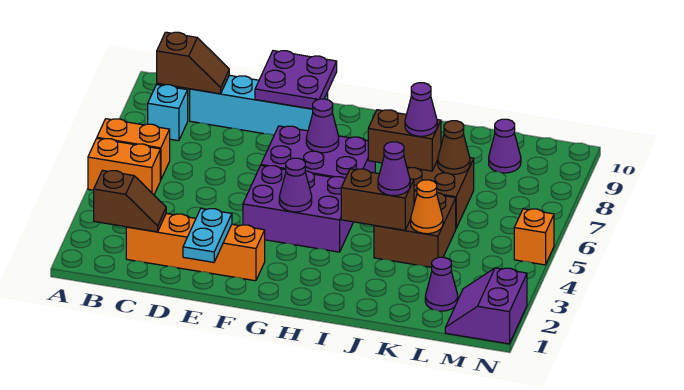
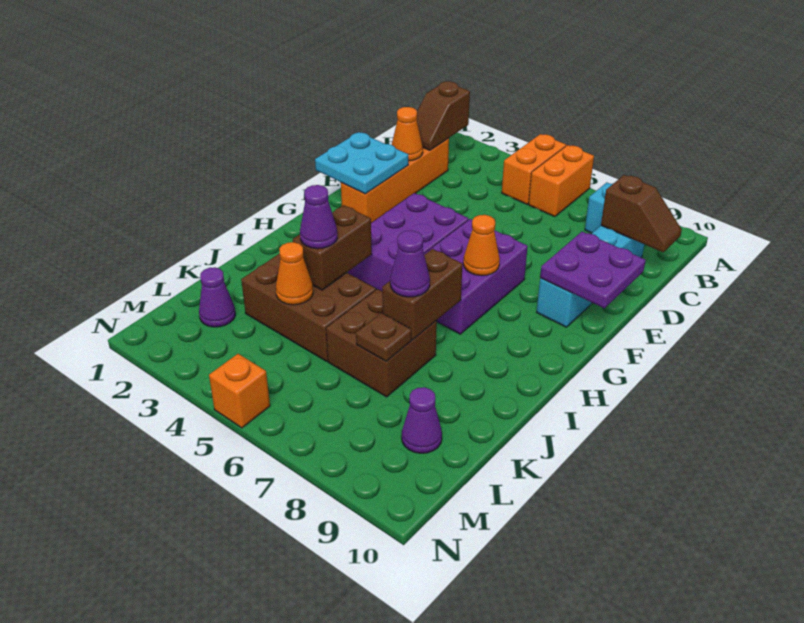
brown 1x2 slope [157,32,229,94] -> brown 1x2 slope turned to [601,175,682,252]
none -> orange 1x1 cone [392,107,423,161]
cyan 1x2 plate [183,208,232,262] -> cyan 2x2 plate [315,132,408,194]
purple 1x1 cone [279,158,312,212] -> none
purple 1x1 cone [306,99,339,153] -> orange 1x1 cone [463,215,500,276]
brown 2x2 brick [374,191,456,267] -> brown 2x3 brick [241,253,376,361]
brown 1x1 cone [438,121,470,174] -> brown 1x1 plate [356,313,411,361]
purple 2x2 slope [445,268,527,344] -> none

